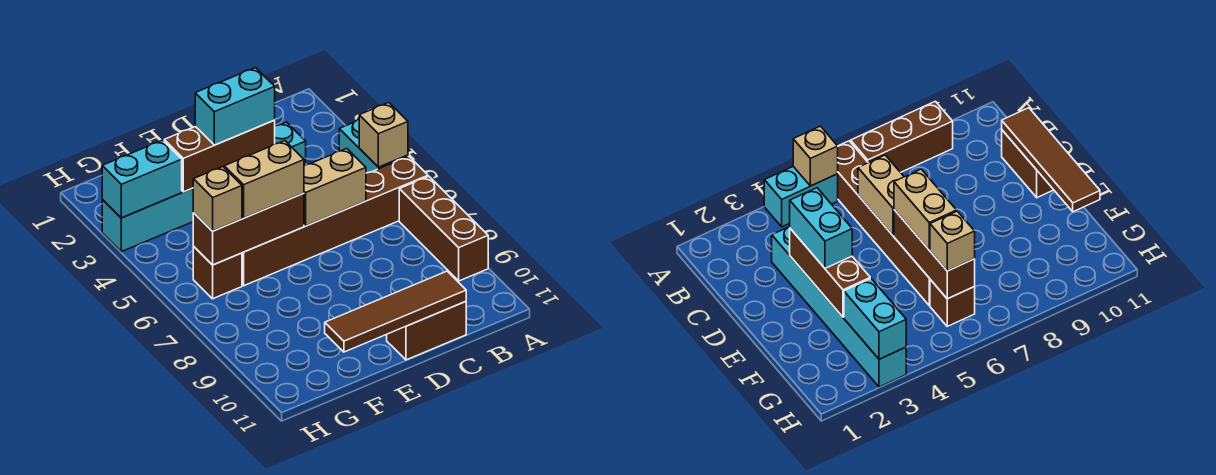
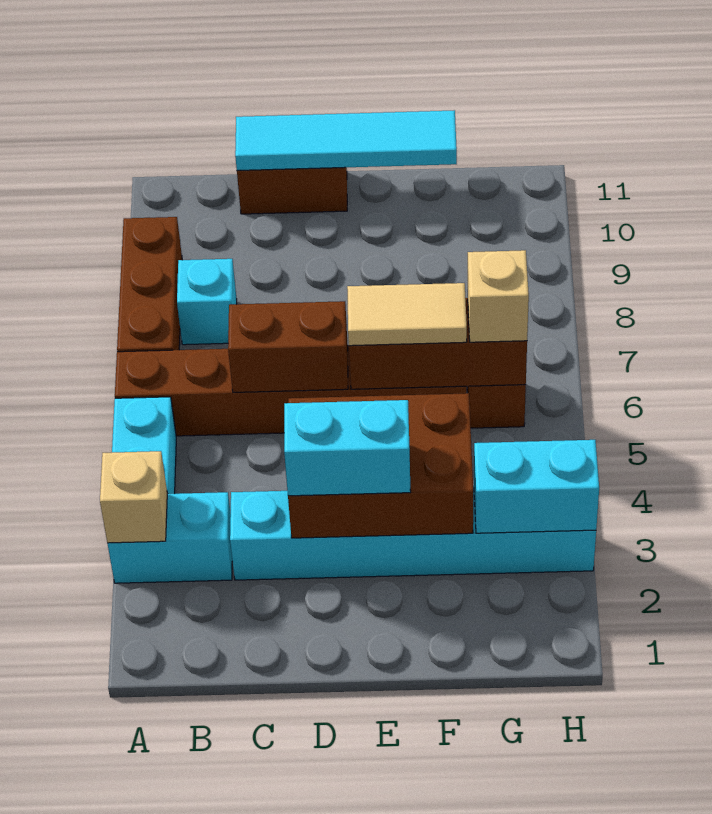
none -> cyan 1x2 brick [107,492,232,583]
tan 1x1 brick [359,103,408,167] -> tan 1x1 brick moved to [100,451,168,543]
none -> cyan 1x1 brick [177,259,237,345]
tan 1x2 brick [304,149,366,226] -> brown 1x2 brick [228,301,348,392]
brown 1x4 tile [325,271,466,352] -> cyan 1x4 tile [235,110,457,171]
brown 1x3 brick [164,120,275,192] -> brown 2x3 brick [288,393,473,538]
tan 1x2 brick [224,141,304,218] -> tan 1x2 tile [347,283,467,346]

